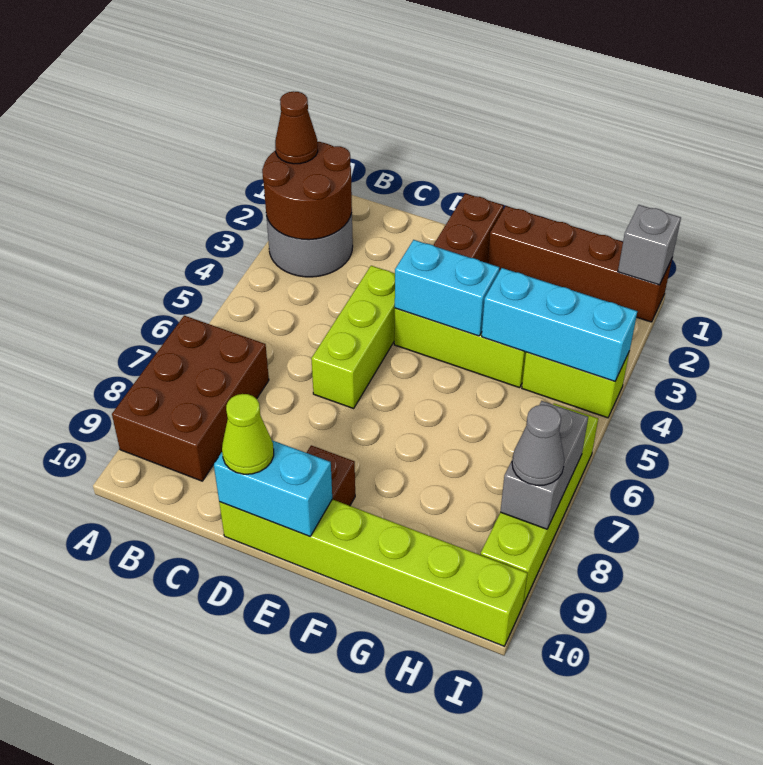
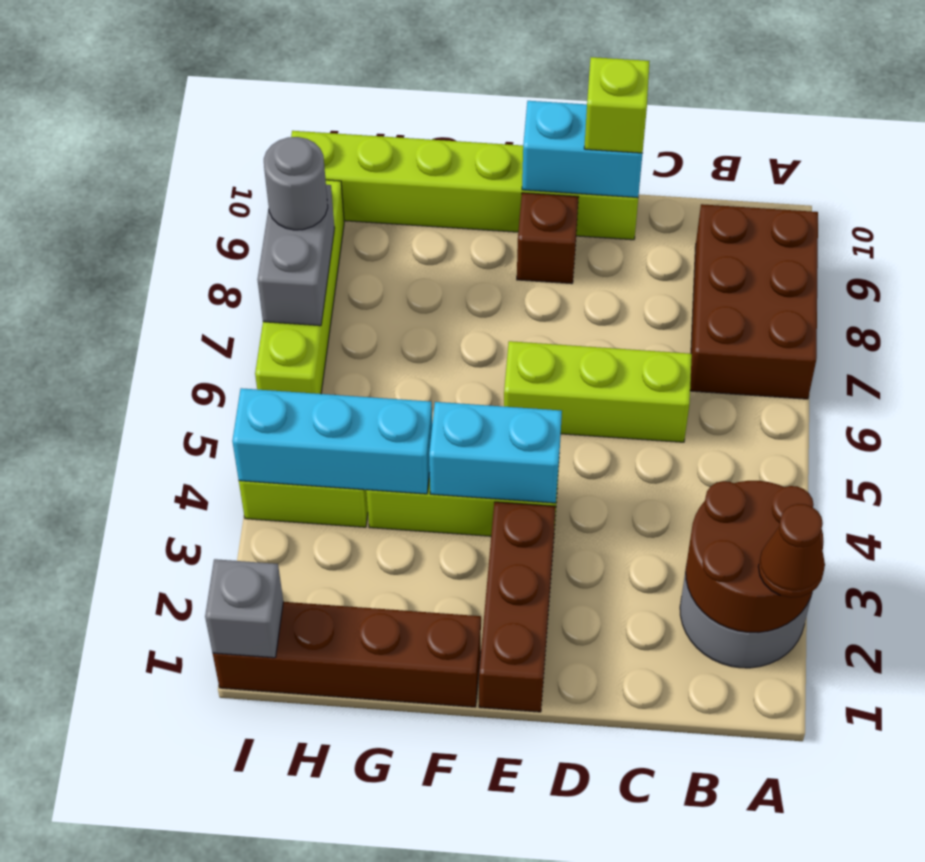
lime 1x3 brick [311,266,395,408] -> lime 1x3 brick turned to [504,341,692,442]
lime 1x1 cone [222,394,274,474] -> lime 1x1 brick [584,57,650,153]
grey 1x1 cone [512,405,565,485] -> grey 1x1 round brick [264,137,328,230]

